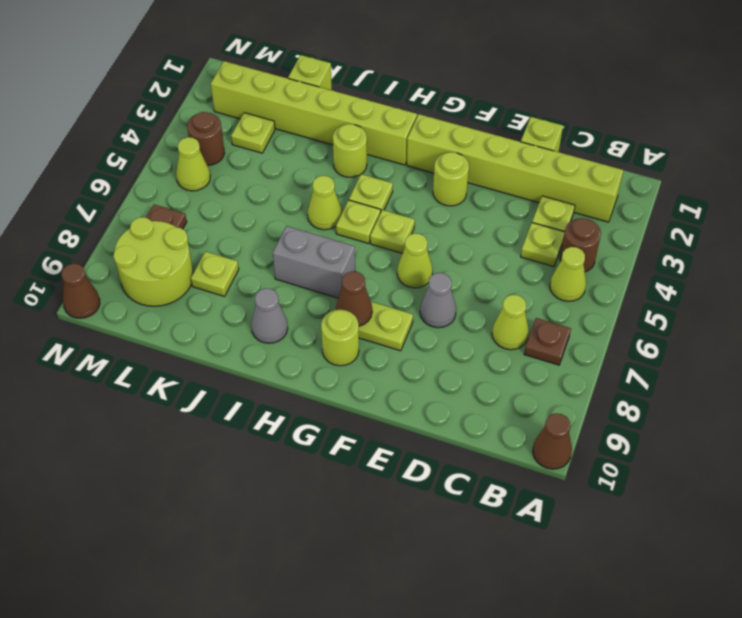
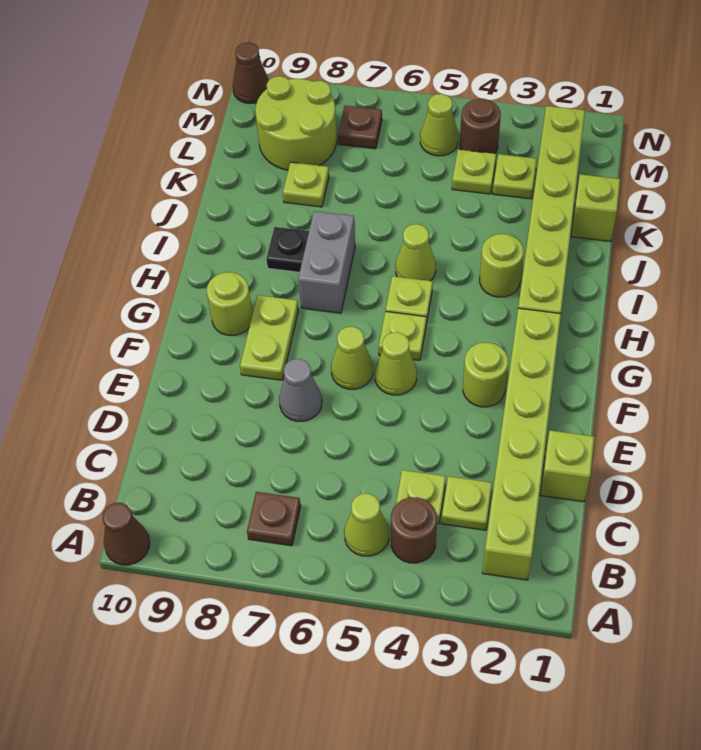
lime 1x1 cone [492,295,529,350] -> lime 1x1 cone moved to [375,332,417,395]
brown 1x1 cone [336,271,372,326] -> none
lime 1x1 plate [349,174,393,211] -> lime 1x1 plate moved to [452,150,496,194]
none -> black 1x1 plate [266,227,309,272]
grey 1x1 cone [251,288,288,343] -> none

